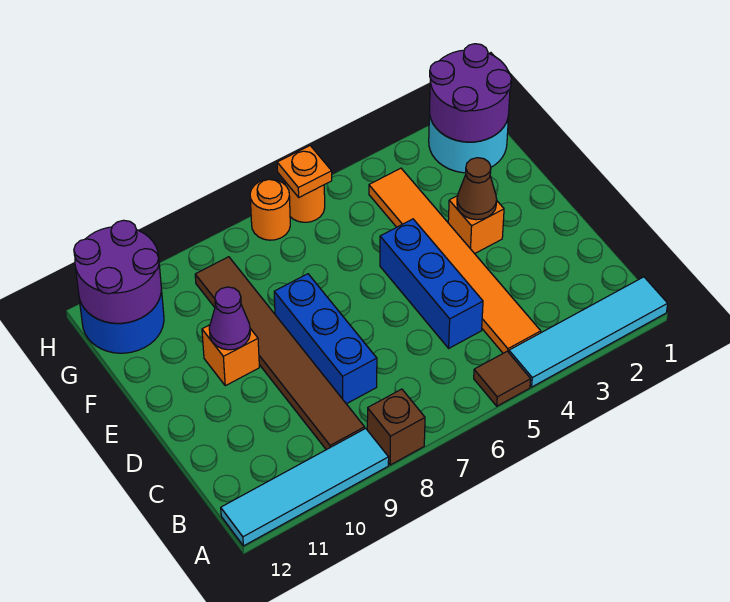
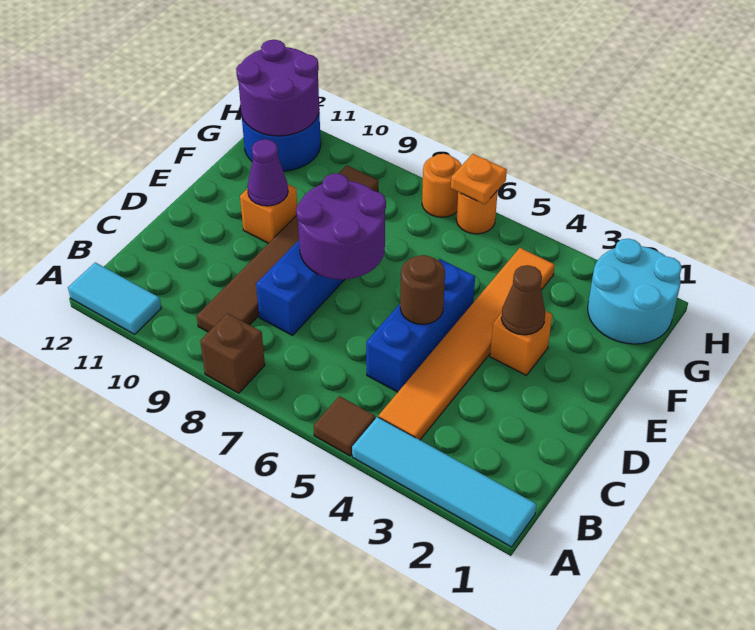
cyan 1x4 tile [221,428,389,546] -> cyan 1x2 tile [68,262,161,334]
none -> brown 1x1 round brick [400,255,445,324]
purple 2x2 round brick [430,44,512,142] -> purple 2x2 round brick moved to [296,173,386,280]

